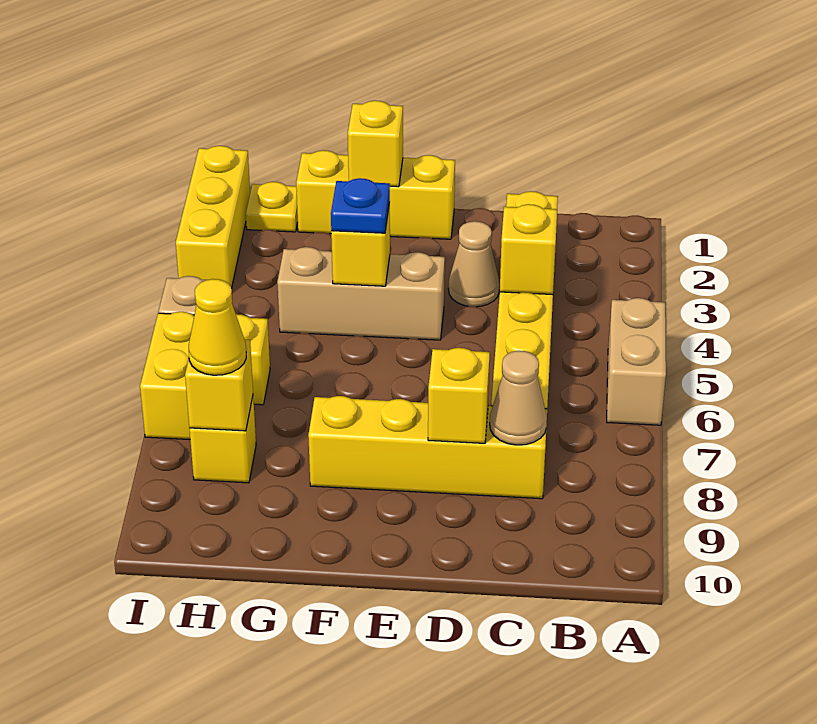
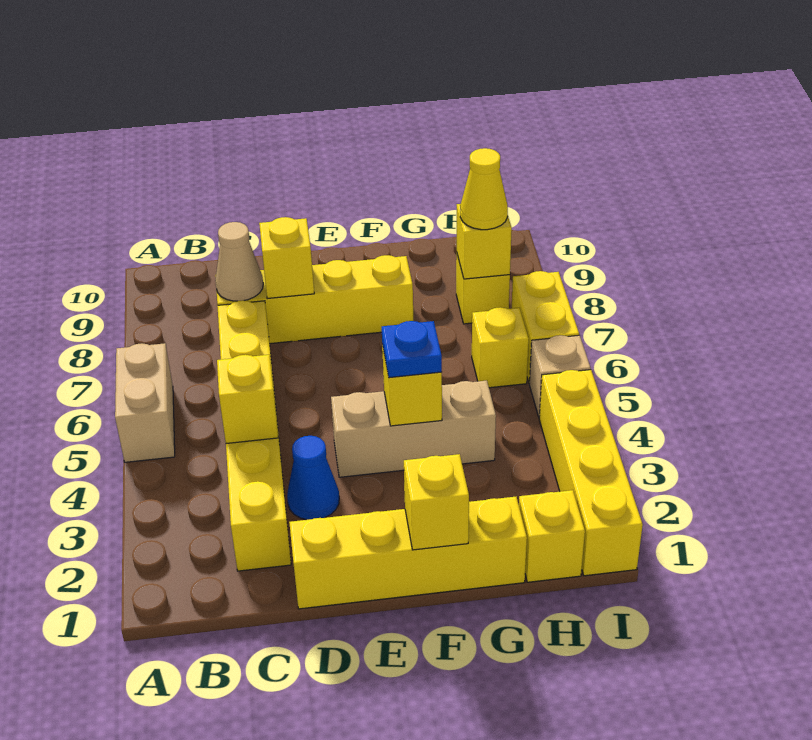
tan 1x1 cone [448,221,500,307] -> blue 1x1 cone [287,436,339,520]
yellow 1x3 brick [296,150,455,239] -> yellow 1x4 brick [289,497,527,609]
yellow 1x1 plate [246,182,298,232] -> yellow 1x1 brick [519,490,585,582]
yellow 1x3 brick [176,146,250,288] -> yellow 1x4 brick [539,370,643,576]

